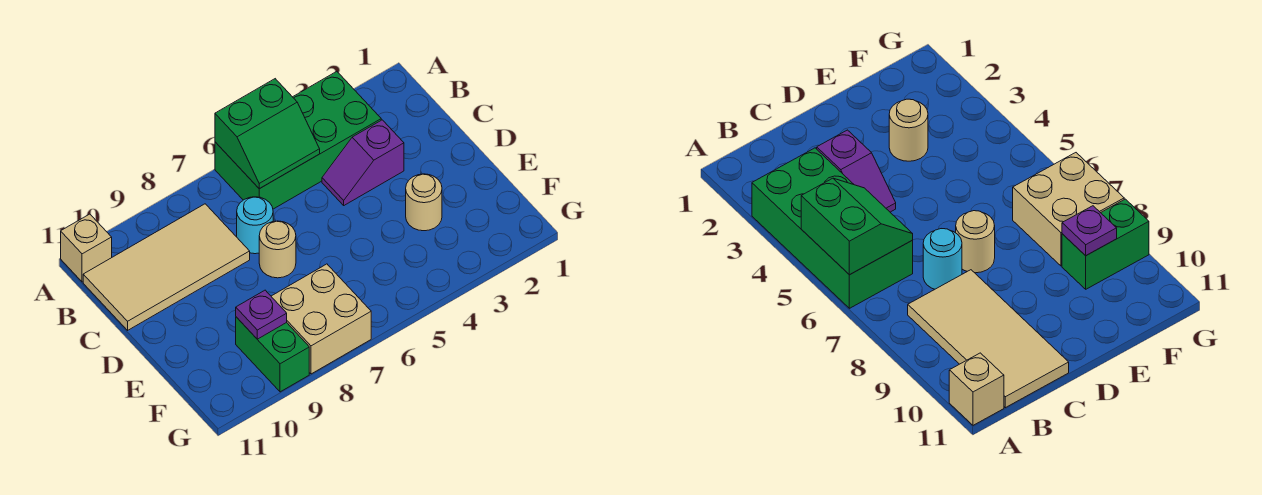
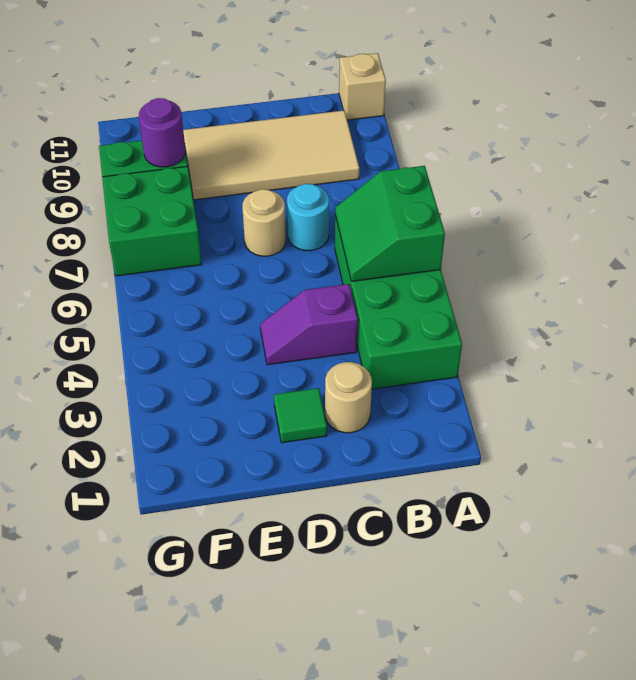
tan 2x4 tile [83,204,250,330] -> tan 2x4 tile turned to [183,110,359,200]
purple 1x2 slope [322,120,404,205] -> purple 1x2 slope turned to [260,284,358,365]
none -> green 1x1 tile [274,388,327,443]
tan 1x1 round brick [406,174,442,231] -> tan 1x1 round brick moved to [325,362,372,433]
tan 2x2 brick [271,264,371,374] -> green 2x2 brick [102,166,202,276]
purple 1x1 plate [236,290,287,339] -> purple 1x1 round brick [139,98,185,167]

